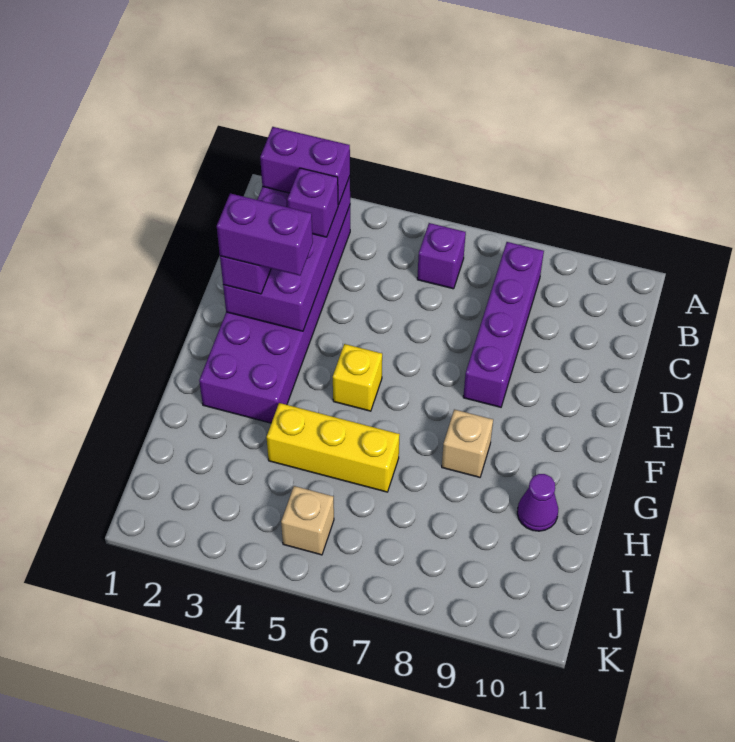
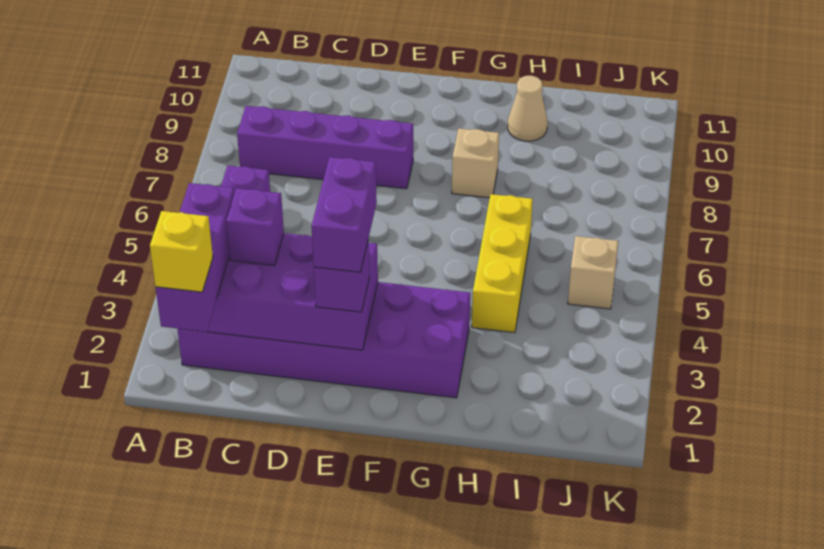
purple 1x2 brick [260,127,350,205] -> purple 1x3 brick [156,183,234,332]
yellow 1x1 brick [333,344,382,411] -> yellow 1x1 brick moved to [150,211,213,292]
purple 1x1 cone [517,474,558,531] -> tan 1x1 cone [508,76,548,141]

